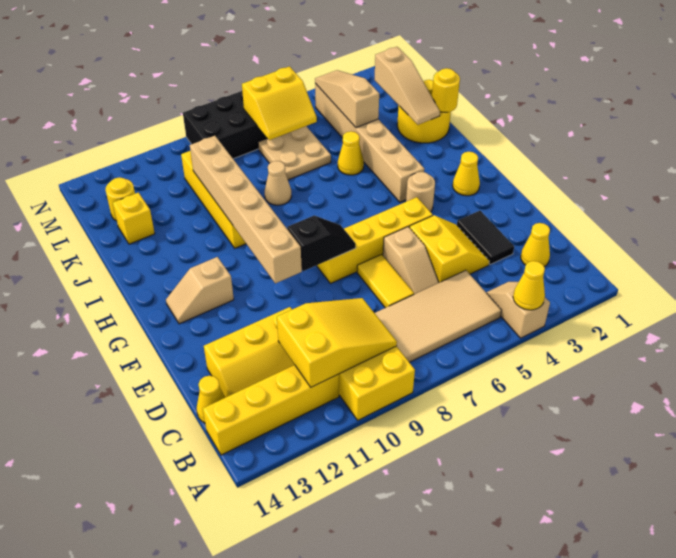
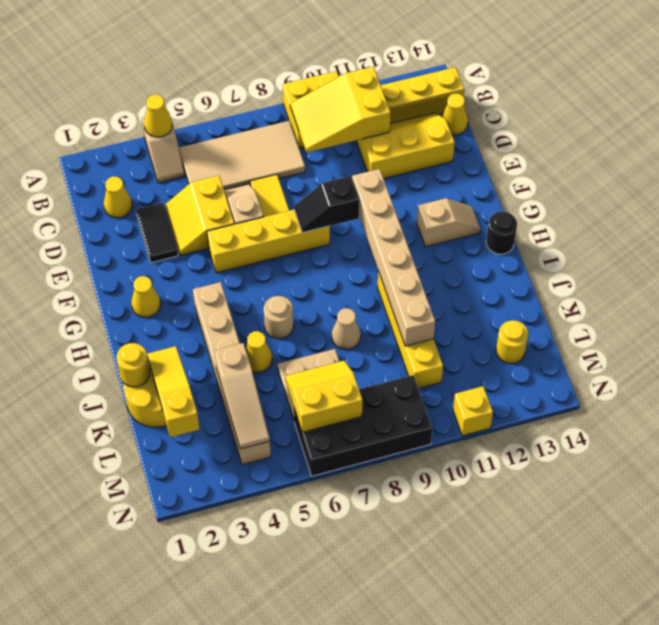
tan 1x1 round brick [406,172,435,212] -> tan 1x1 round brick moved to [264,296,294,339]
none -> black 1x1 round brick [486,211,517,254]
tan 1x3 slope [374,47,440,125] -> yellow 1x3 slope [147,346,199,437]
yellow 1x1 brick [113,193,155,244] -> yellow 1x1 brick moved to [453,386,493,436]

